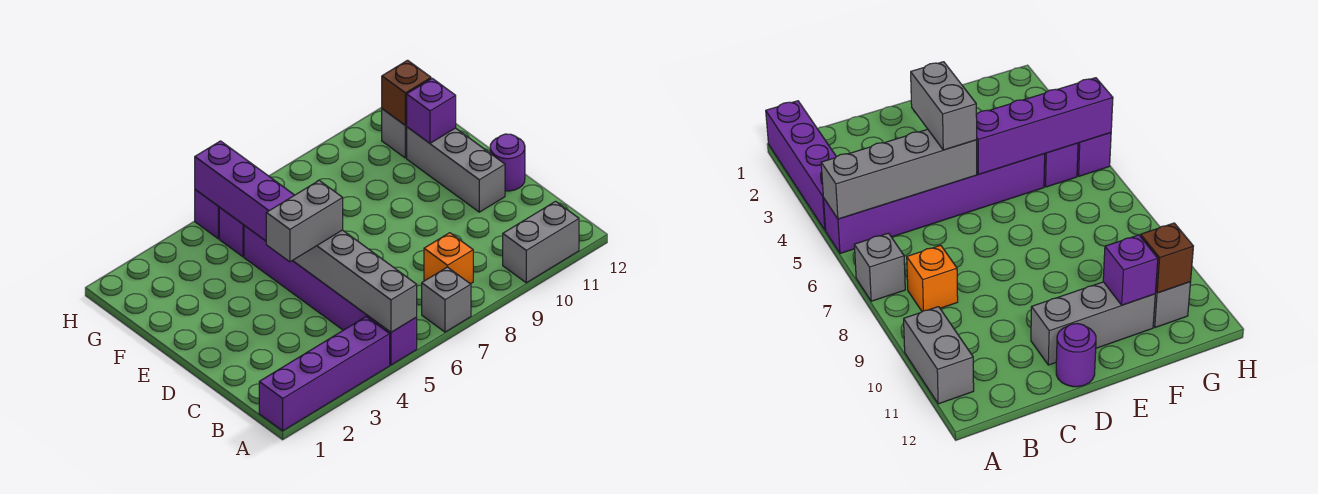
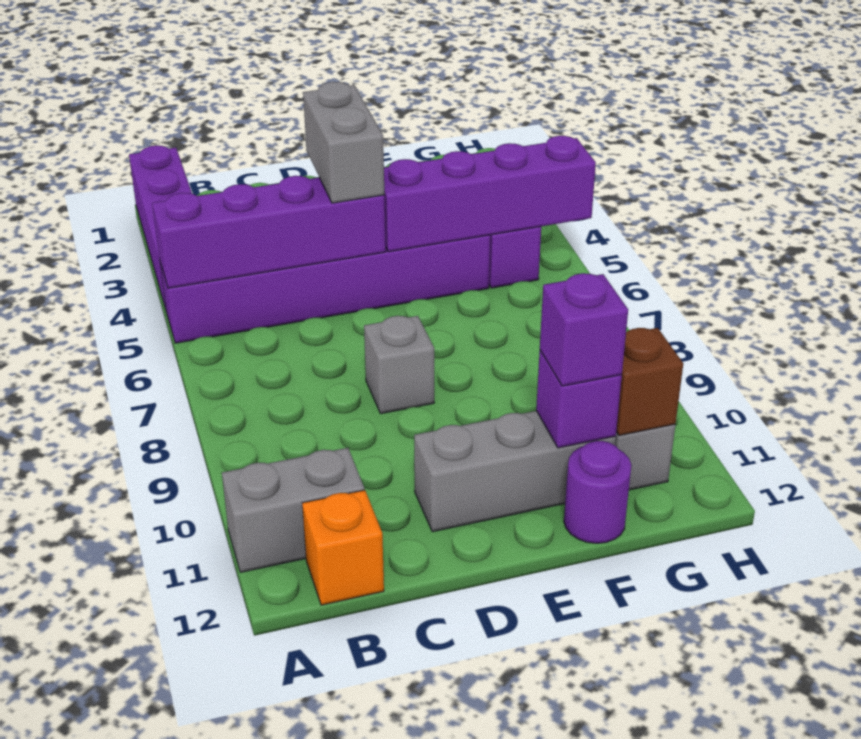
grey 1x4 brick [293,230,417,332] -> purple 1x4 brick [152,176,386,288]
grey 1x1 brick [422,267,471,332] -> grey 1x1 brick moved to [364,316,434,414]
grey 1x2 brick [503,201,579,283] -> grey 1x2 brick turned to [222,448,364,572]
orange 1x1 brick [424,233,473,284] -> orange 1x1 brick moved to [302,490,384,605]
purple 1x1 round brick [490,134,525,191] -> purple 1x1 round brick moved to [564,441,631,543]
purple 1x1 brick [195,190,220,239] -> purple 1x1 brick moved to [540,273,628,386]

